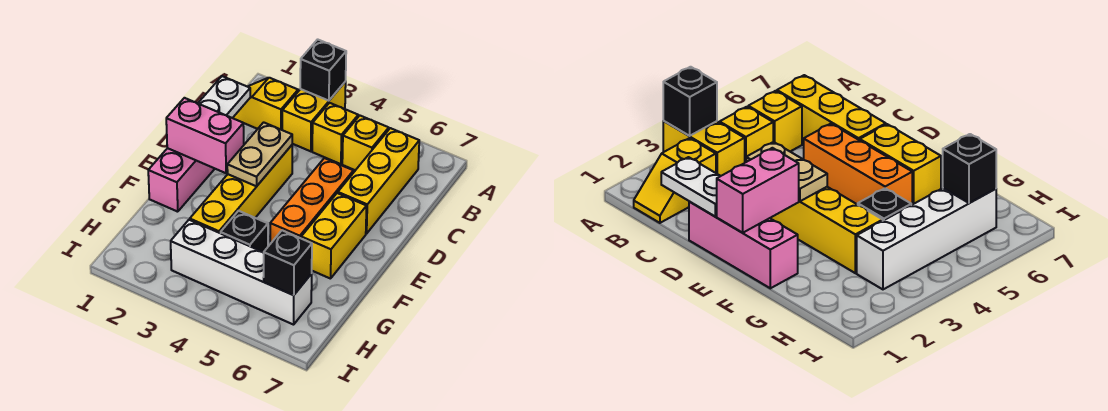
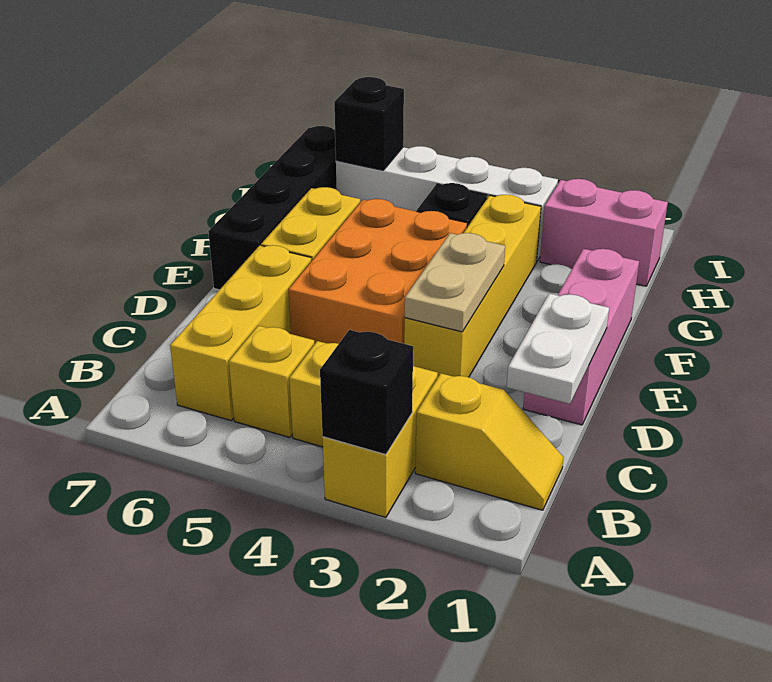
orange 1x3 brick [270,158,353,244] -> orange 2x3 brick [288,199,467,344]
pink 1x2 brick [166,98,244,173] -> pink 1x2 brick moved to [540,179,668,286]
none -> black 1x4 brick [208,126,337,290]

